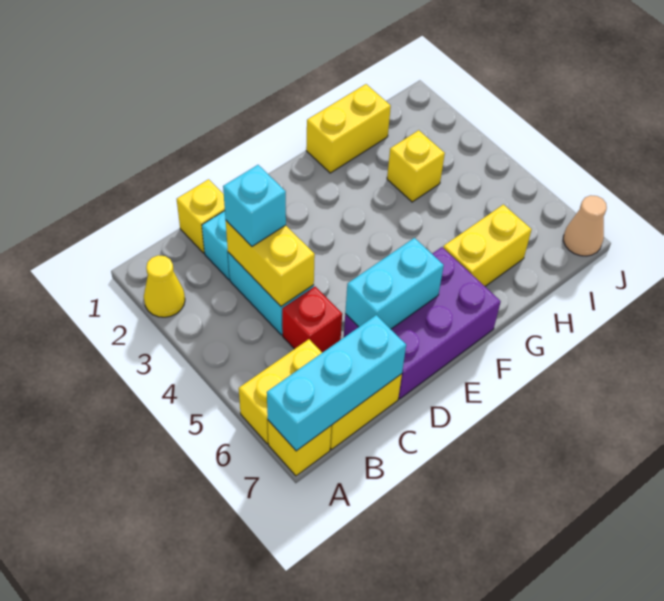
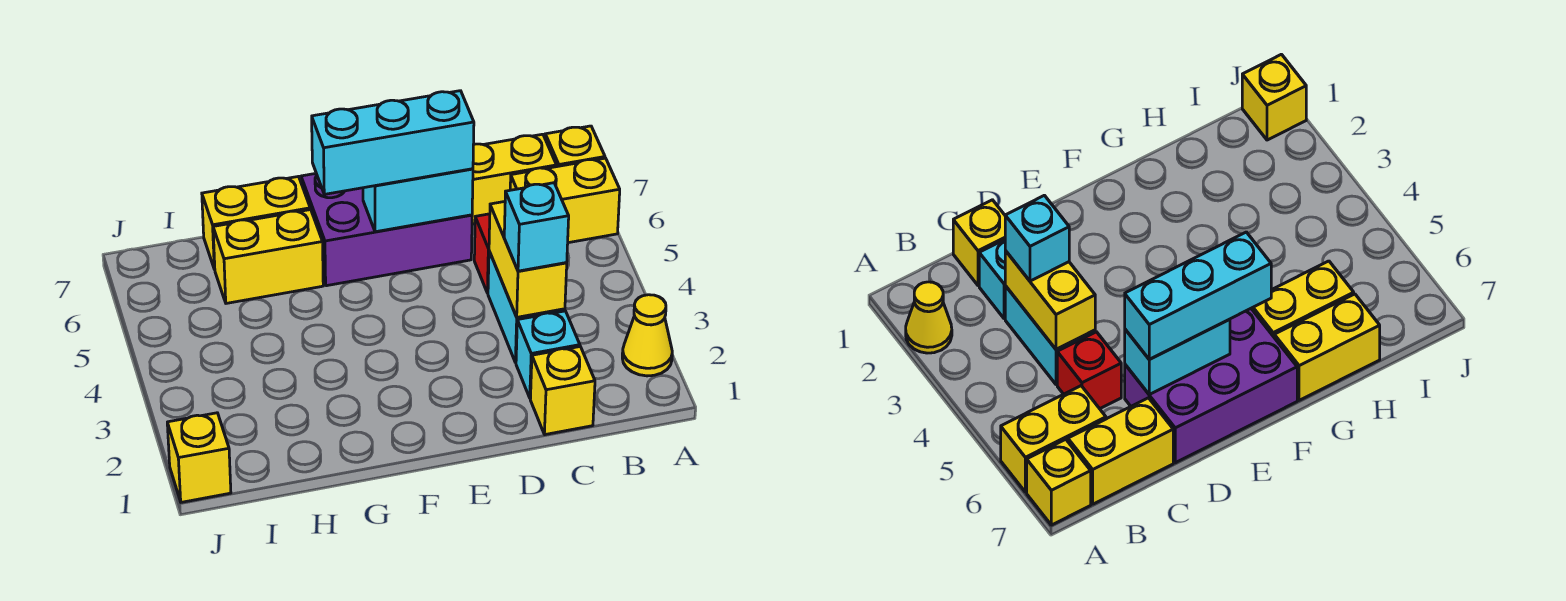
cyan 1x3 brick [267,315,406,451] -> cyan 1x3 brick moved to [312,91,474,194]
yellow 1x2 brick [306,84,391,173] -> yellow 1x2 brick moved to [202,177,310,269]
yellow 1x1 brick [387,130,445,202] -> yellow 1x1 brick moved to [167,413,231,502]
tan 1x1 cone [563,195,607,256] -> none

